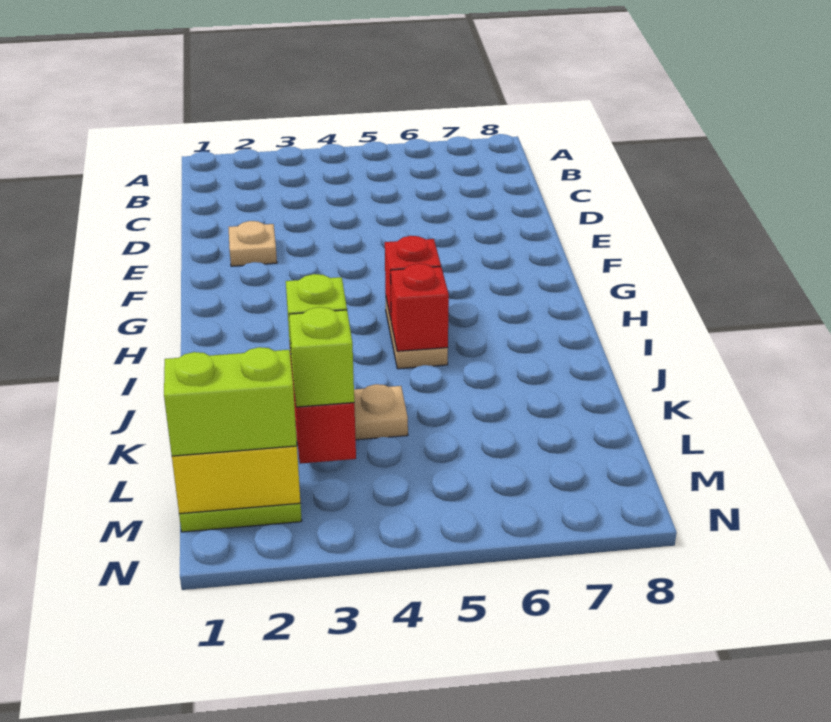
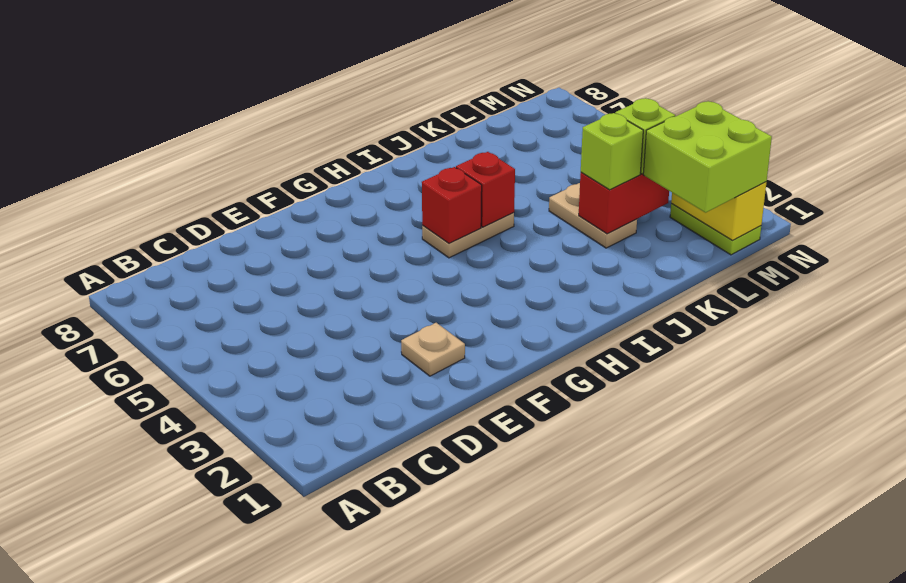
lime 1x2 brick [164,347,297,456] -> lime 2x2 brick [643,101,772,213]

